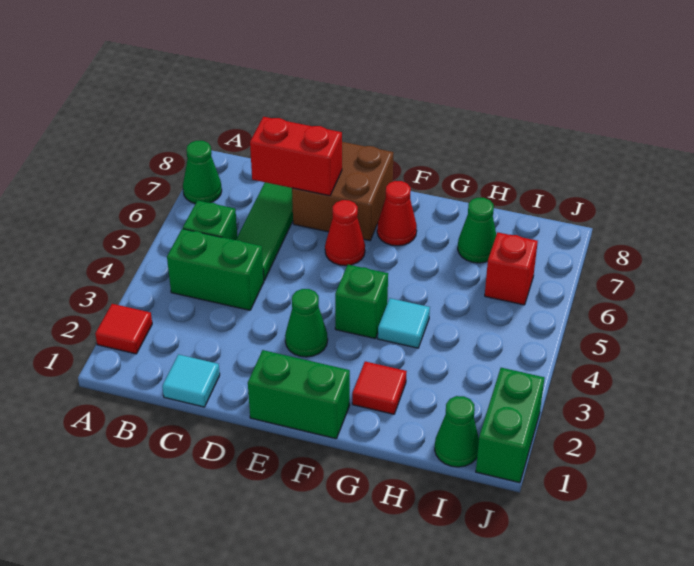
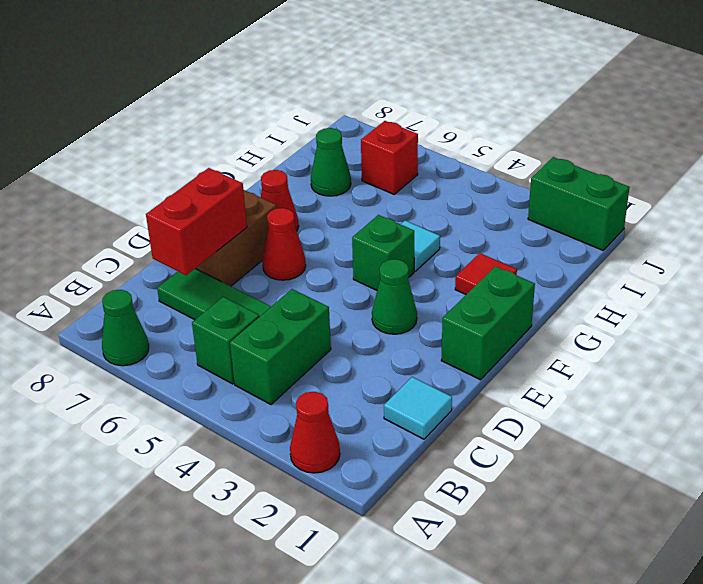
red 1x1 tile [95,304,152,354] -> red 1x1 cone [290,392,340,473]
green 1x1 cone [435,396,479,467] -> none

